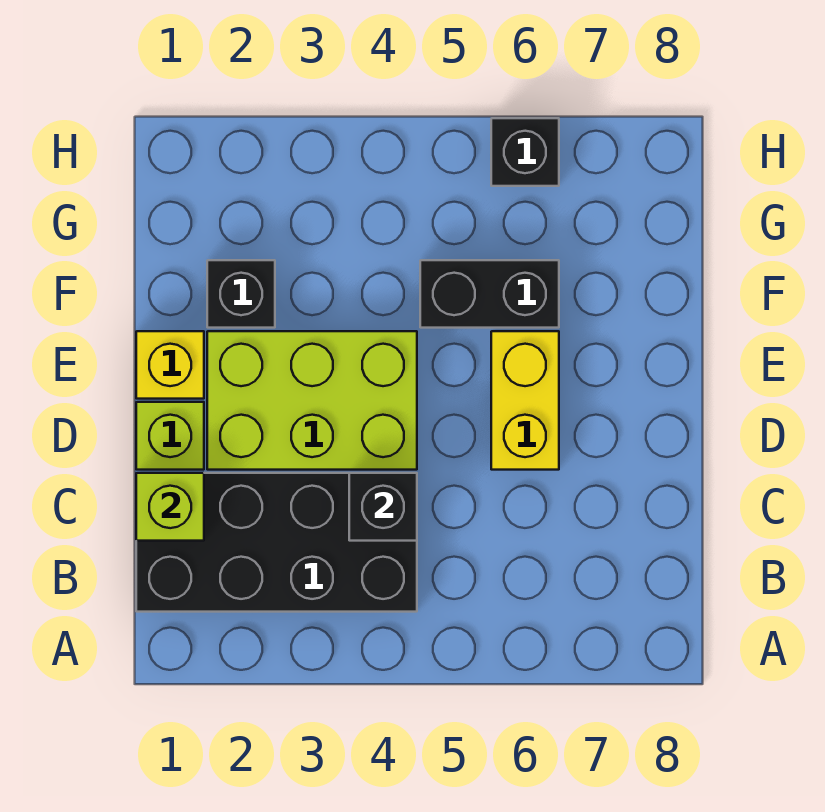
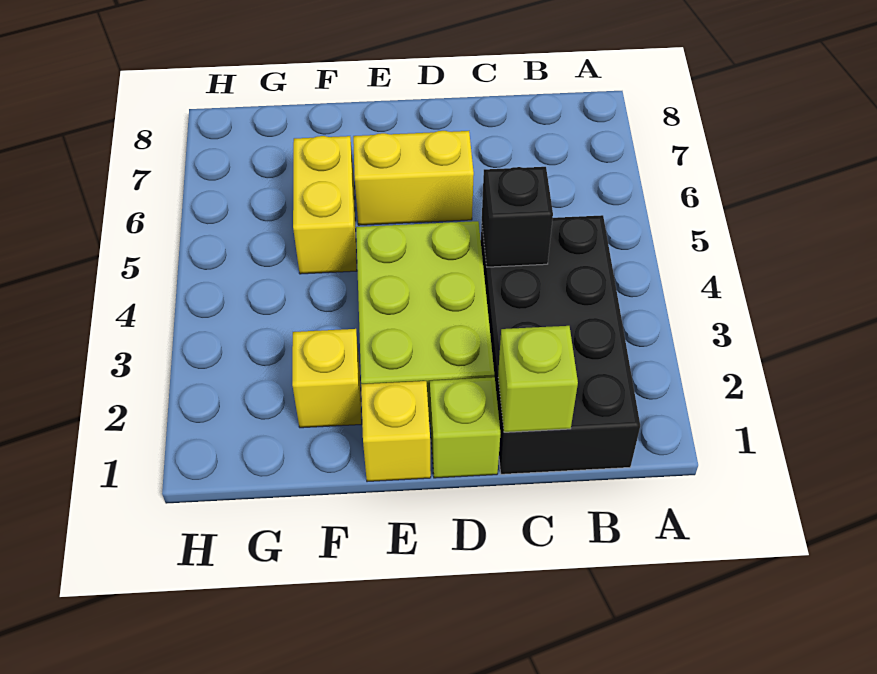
black 1x1 brick [207,260,275,328] -> yellow 1x1 brick [292,329,362,428]
black 1x2 brick [420,260,559,328] -> yellow 1x2 brick [293,136,357,274]
black 1x1 brick [491,118,559,186] -> none

